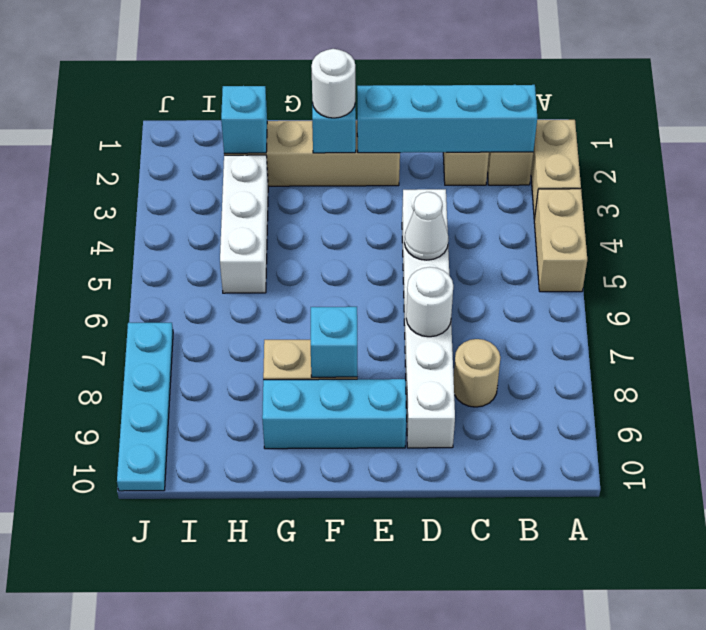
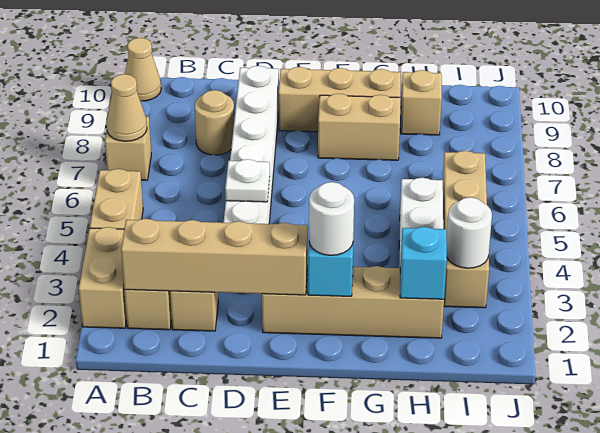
none -> tan 1x1 brick [105,117,151,180]
none -> tan 1x1 cone [107,74,147,141]
none -> tan 1x1 cone [125,38,161,101]
cyan 1x4 brick [357,85,537,153] -> tan 1x4 brick [121,219,308,295]
white 1x1 cone [404,192,448,260] -> white 1x1 plate [225,159,270,202]
white 1x1 round brick [406,267,453,337] -> white 1x1 round brick moved to [447,197,492,268]
cyan 1x3 brick [262,379,406,449] -> tan 1x3 brick [279,67,401,132]
cyan 1x1 brick [311,307,357,377] -> none
none -> tan 1x1 brick [401,70,442,135]
none -> tan 1x4 brick [443,151,489,308]
cyan 1x4 plate [117,323,173,491] -> none

